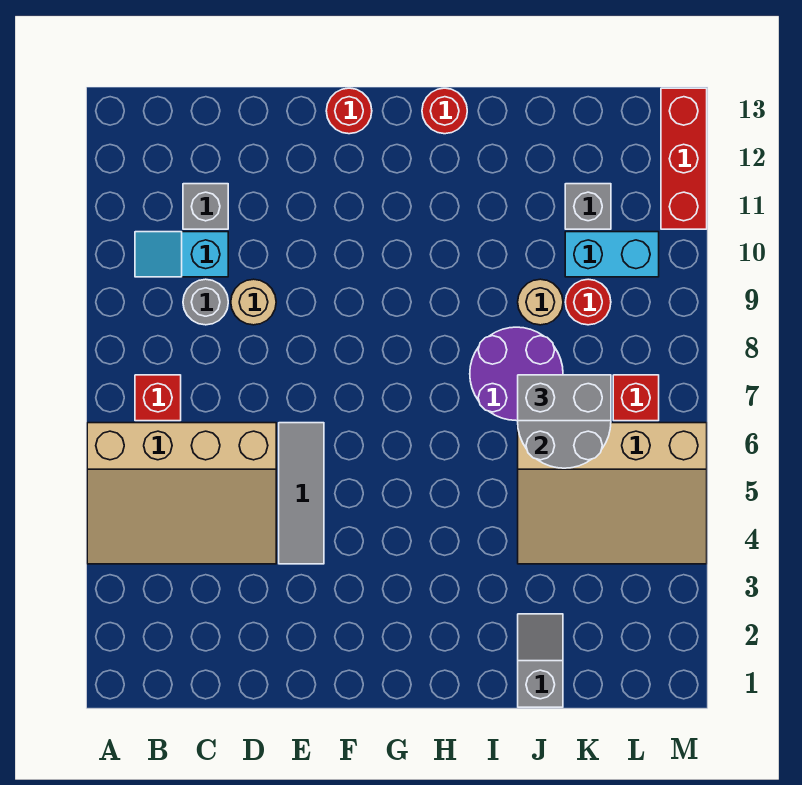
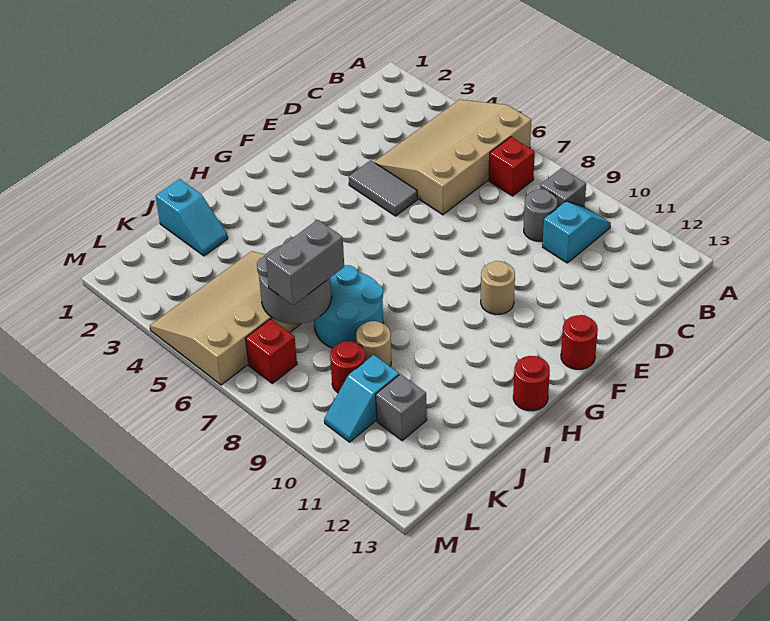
grey 1x1 brick [183,184,228,229] -> grey 1x1 brick moved to [540,168,586,208]
tan 1x1 round brick [231,279,276,325] -> tan 1x1 round brick moved to [481,261,515,315]
grey 1x3 tile [279,423,324,564] -> grey 1x2 tile [349,160,417,216]
purple 2x2 round brick [470,327,563,421] -> cyan 2x2 round brick [314,265,383,348]
grey 1x2 slope [518,614,563,707] -> cyan 1x2 slope [156,179,228,256]
cyan 1x2 brick [565,232,659,277] -> cyan 1x2 slope [324,355,399,442]
red 1x3 brick [661,88,707,229] -> none

